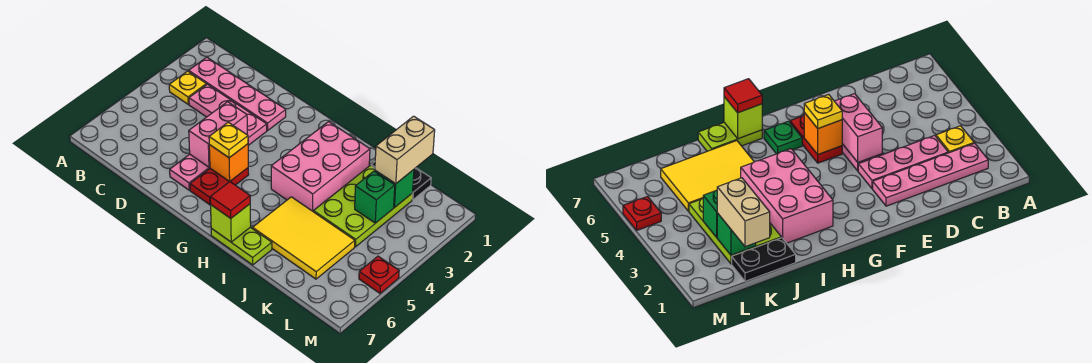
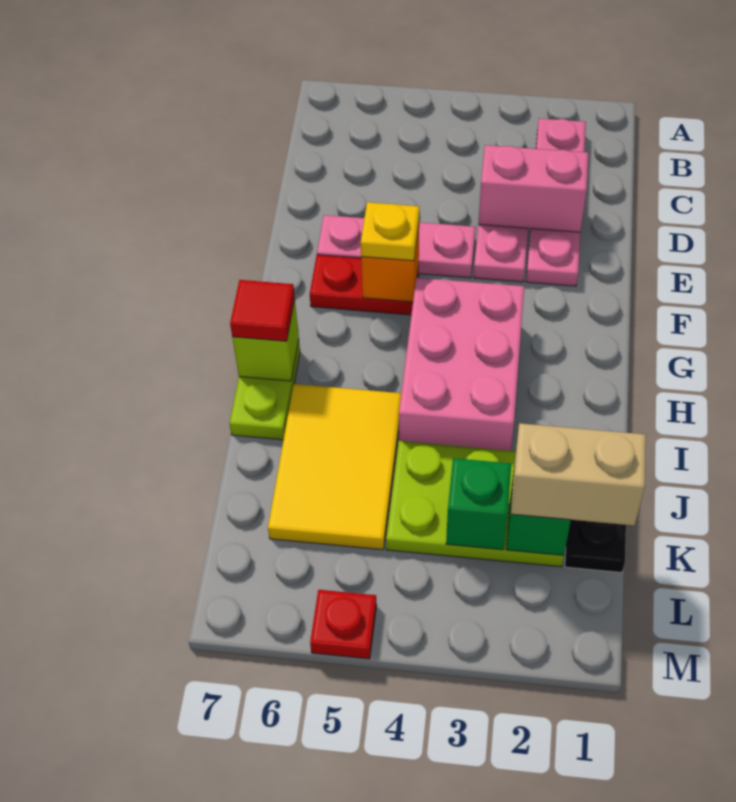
yellow 1x1 plate [169,71,206,104] -> none
pink 1x2 brick [189,102,247,167] -> pink 1x2 brick moved to [478,145,588,232]
green 1x1 plate [764,121,802,154] -> none
pink 2x3 brick [271,122,370,212] -> pink 2x3 brick turned to [399,278,524,451]

